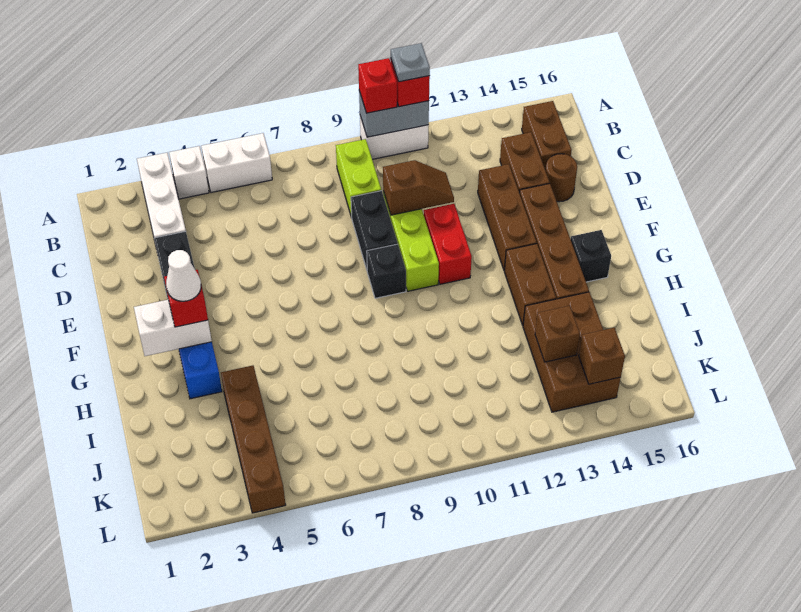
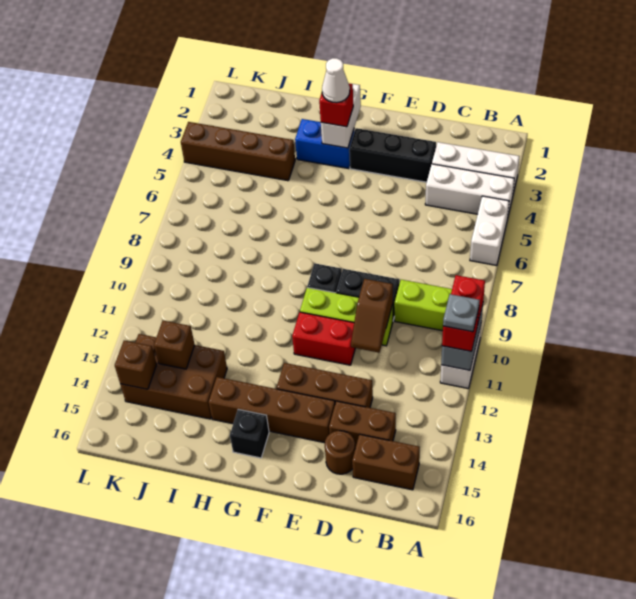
white 1x1 brick [169,146,209,199] -> white 1x3 brick [425,164,514,219]
brown 1x2 brick [504,244,556,325] -> none

